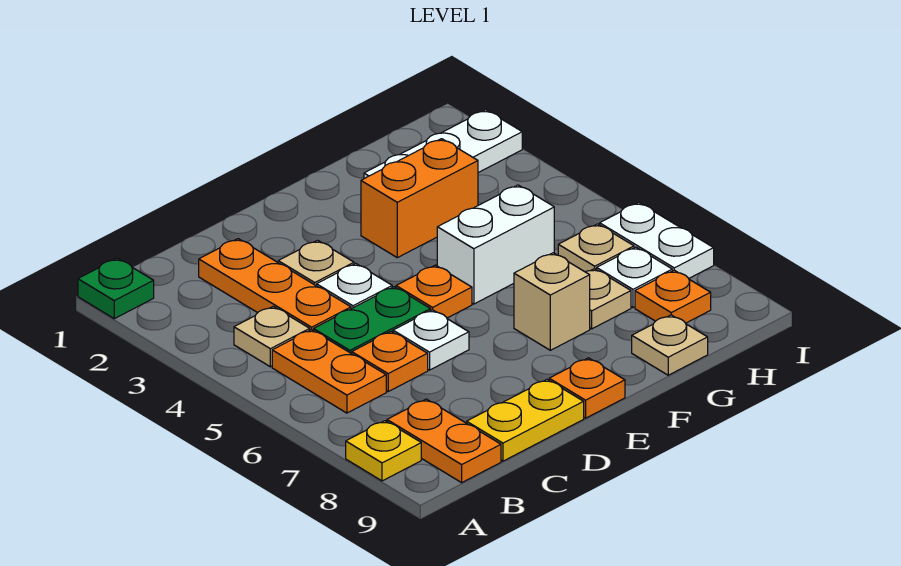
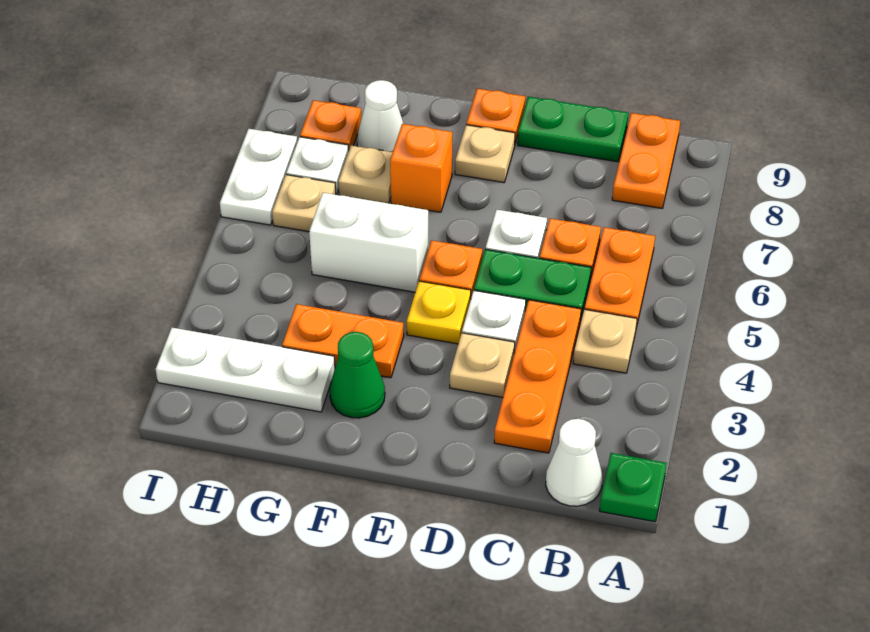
yellow 1x1 plate [346,421,421,481] -> yellow 1x1 plate moved to [407,281,471,344]
none -> white 1x1 cone [546,419,602,506]
yellow 1x2 plate [467,379,584,461] -> green 1x2 plate [518,97,628,162]
none -> green 1x1 cone [330,332,385,418]
orange 1x2 brick [361,139,478,258] -> orange 1x2 plate [282,304,404,378]
tan 1x1 brick [514,253,590,350] -> orange 1x1 brick [390,124,452,212]
none -> white 1x1 cone [357,80,403,152]
tan 1x1 plate [632,315,708,375] -> tan 1x1 plate moved to [455,125,515,183]

